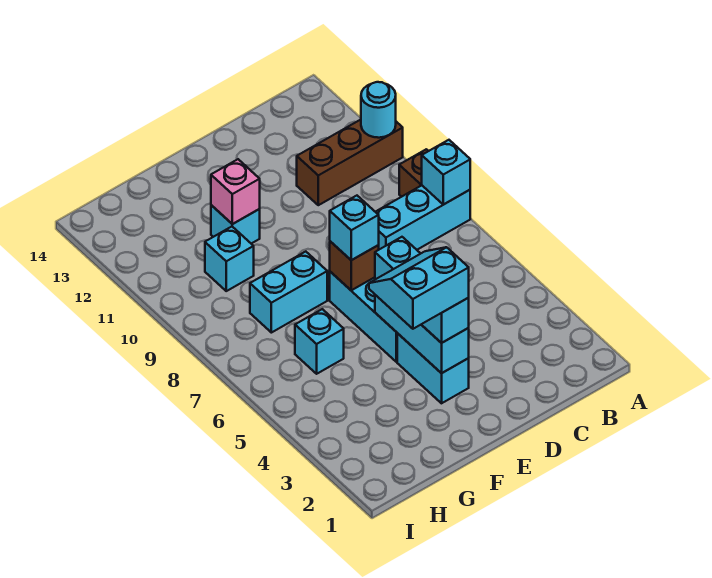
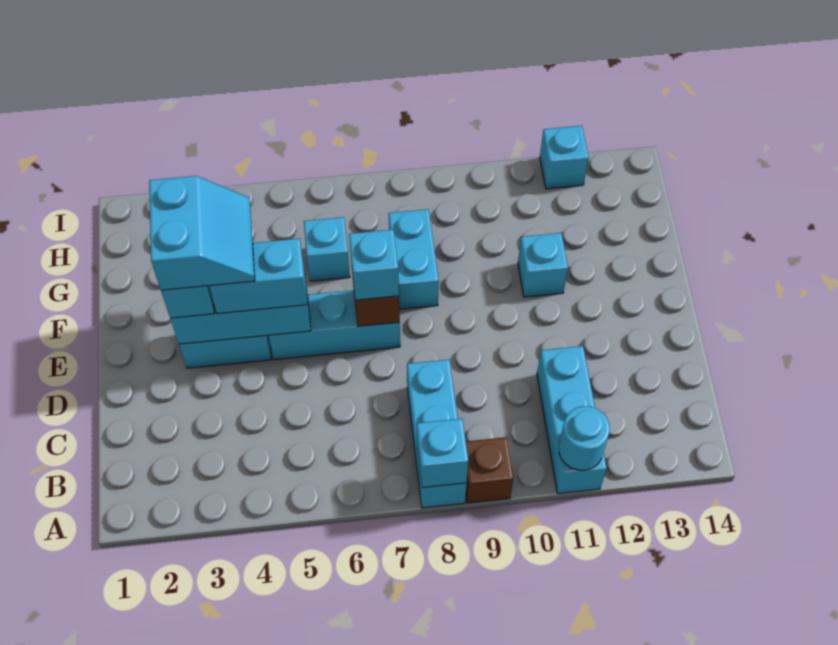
brown 1x3 brick [297,120,403,205] -> cyan 1x3 brick [537,346,607,494]
pink 1x1 brick [211,159,260,224] -> none
cyan 1x1 brick [205,227,254,291] -> cyan 1x1 brick moved to [540,126,589,189]

